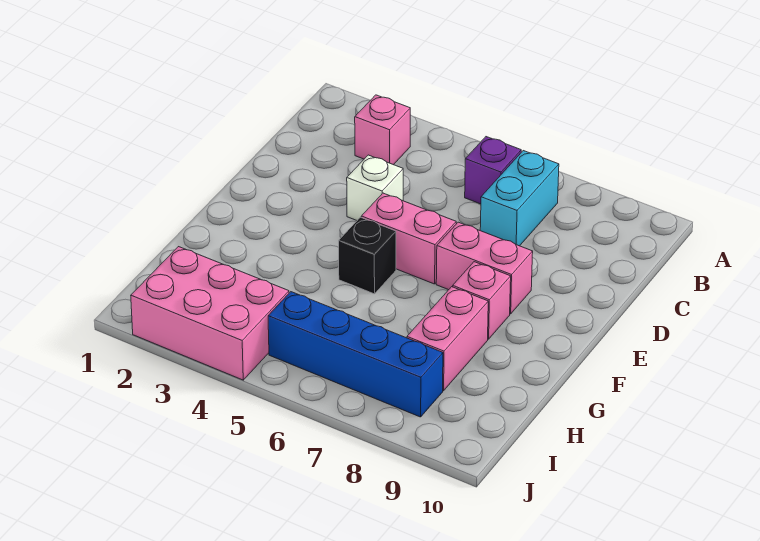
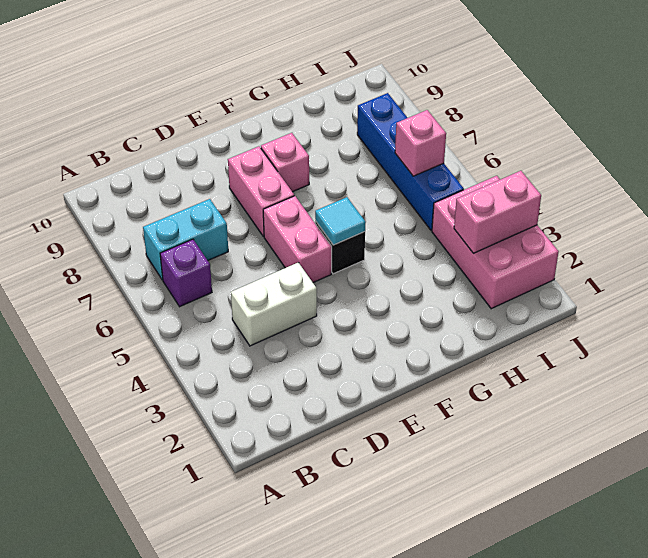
pink 1x1 brick [355,95,410,165] -> pink 1x1 brick moved to [395,110,446,176]
white 1x1 brick [347,155,403,220] -> white 1x2 brick [231,262,317,346]
none -> cyan 1x1 tile [315,197,366,245]
pink 1x2 brick [407,287,488,391] -> pink 1x2 brick moved to [454,171,541,253]

